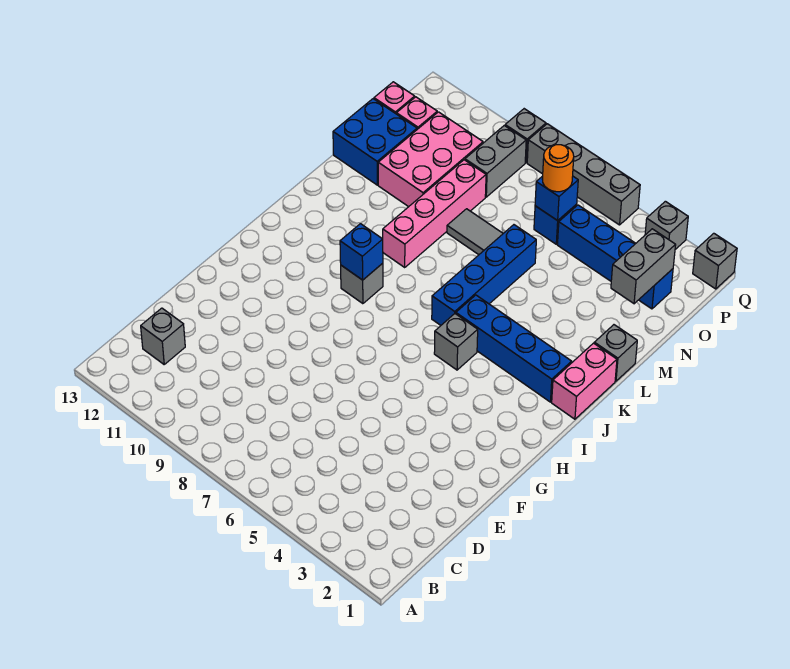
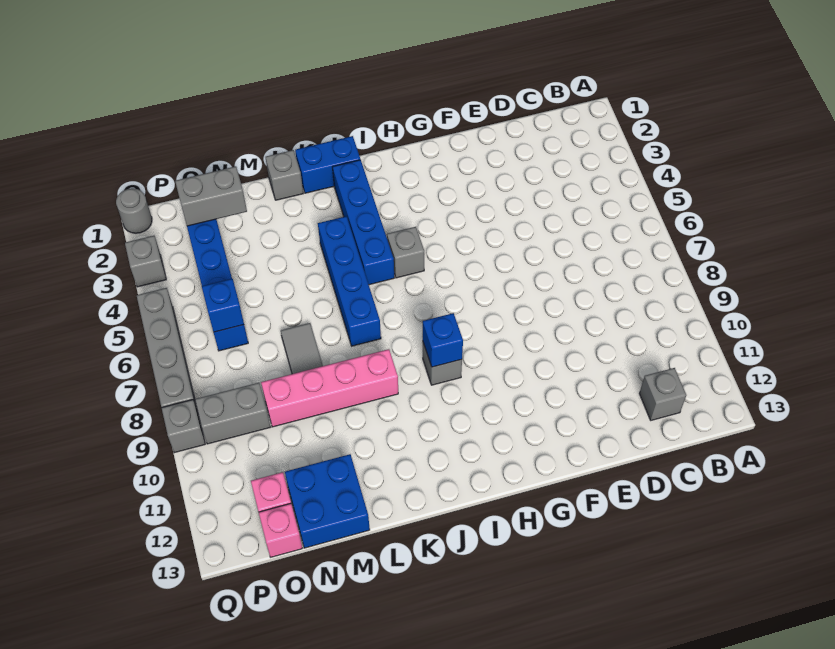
pink 1x2 brick [552,343,617,419] -> blue 1x2 brick [295,136,360,193]
blue 1x4 brick [432,225,536,325] -> blue 1x4 brick turned to [318,216,381,346]
pink 2x3 brick [378,112,483,207] -> none
orange 1x1 round brick [542,145,574,192] -> none
grey 1x1 brick [693,233,737,289] -> grey 1x1 round brick [116,188,152,233]

